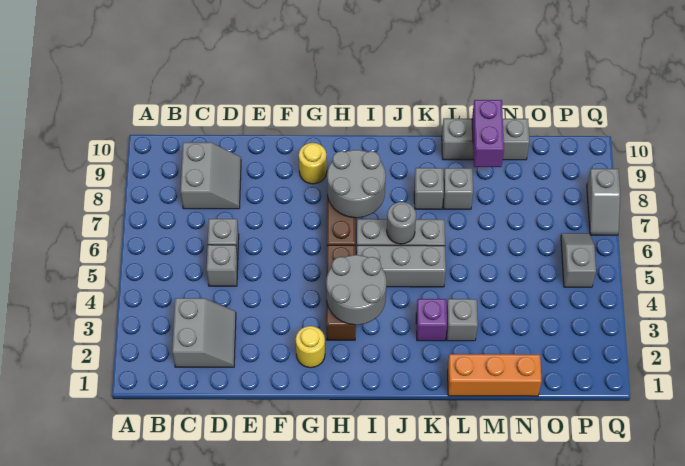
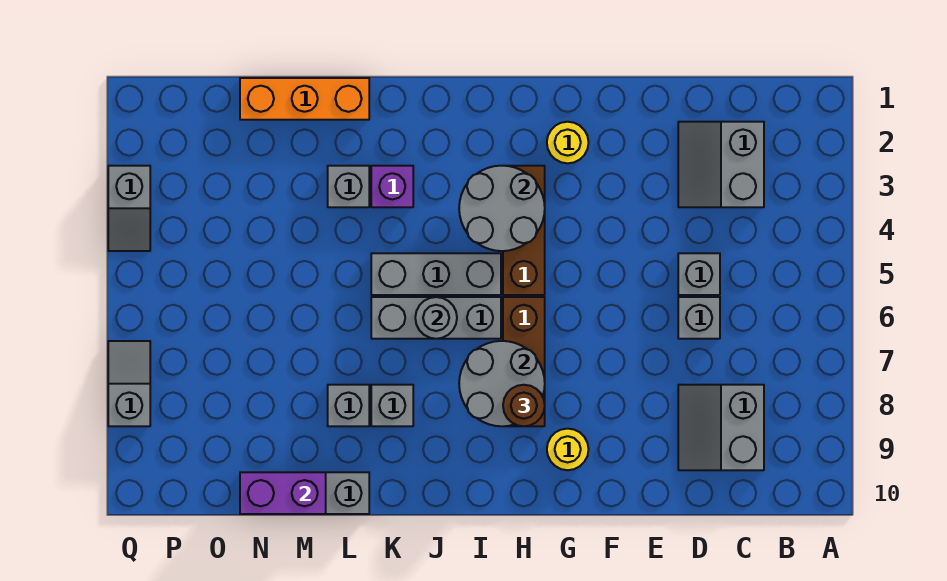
none -> brown 1x1 round brick [503,385,545,426]
purple 1x2 brick [472,100,504,167] -> purple 1x2 brick turned to [240,472,326,514]
grey 1x2 slope [561,233,596,287] -> grey 1x2 slope moved to [108,166,150,251]

